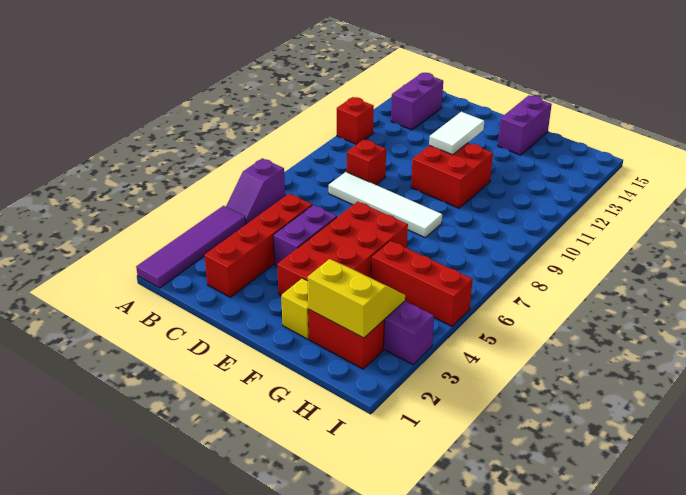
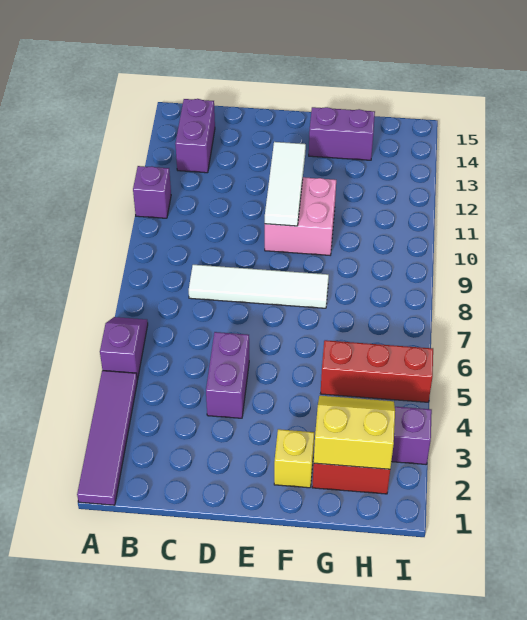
purple 1x2 slope [226,158,285,224] -> purple 1x2 slope turned to [100,317,148,380]
red 1x1 brick [337,97,374,144] -> purple 1x1 brick [133,166,171,218]
red 1x4 brick [204,194,312,297] -> none
red 1x1 brick [347,140,386,185] -> none
red 2x4 brick [277,201,408,295] -> none
red 2x2 brick [411,143,493,208] -> pink 2x2 brick [265,177,336,255]
white 1x2 tile [429,112,484,155] -> white 1x3 tile [265,142,306,226]
purple 1x2 brick [498,95,552,155] -> purple 1x2 brick turned to [309,107,375,160]

